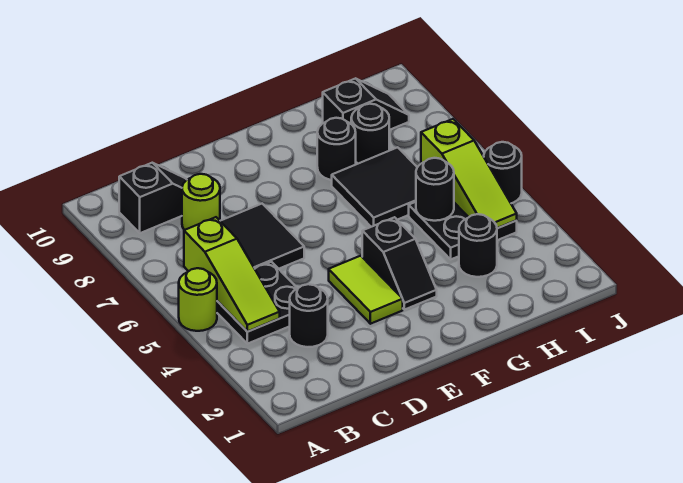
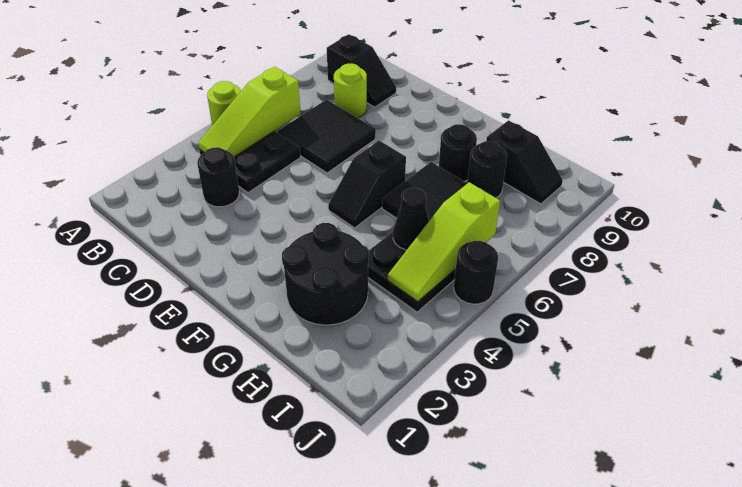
lime 1x2 tile [329,256,403,324] -> none
black 1x2 slope [362,217,437,310] -> black 1x2 slope moved to [328,141,406,228]
black 1x1 round brick [459,214,497,277] -> black 2x2 round brick [282,223,369,325]
black 1x1 round brick [416,158,454,221] -> black 1x1 cone [393,188,429,250]

